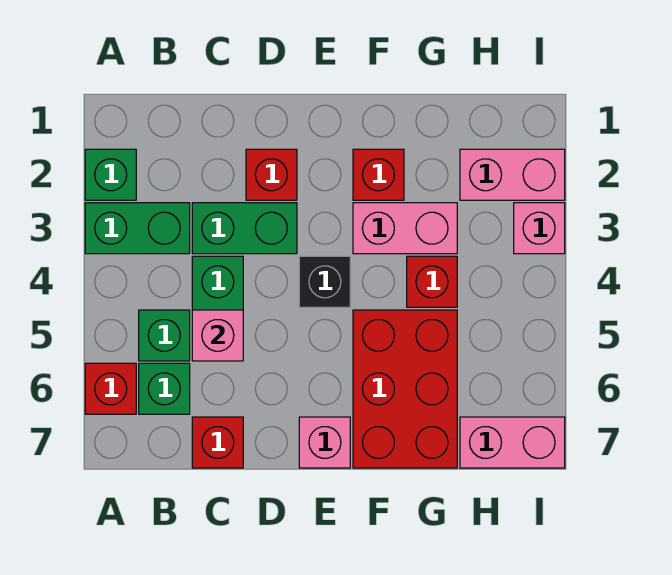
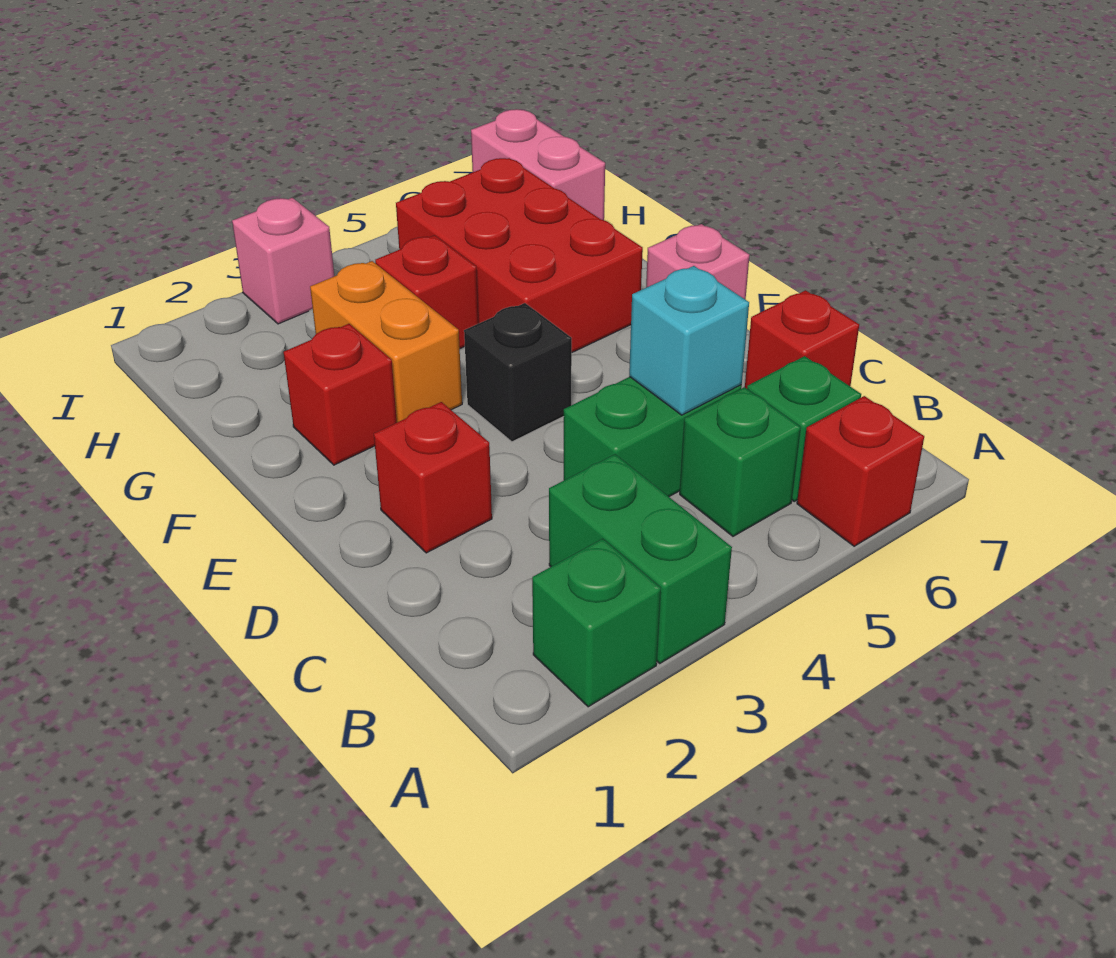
green 1x2 brick [192,203,297,254] -> none
pink 1x1 brick [192,310,243,361] -> cyan 1x1 brick [629,266,749,415]
pink 1x2 brick [353,203,457,254] -> orange 1x2 brick [310,261,462,422]
red 2x3 brick [353,310,457,468] -> red 2x3 brick turned to [396,158,643,352]
pink 1x2 brick [460,149,565,200] -> none

